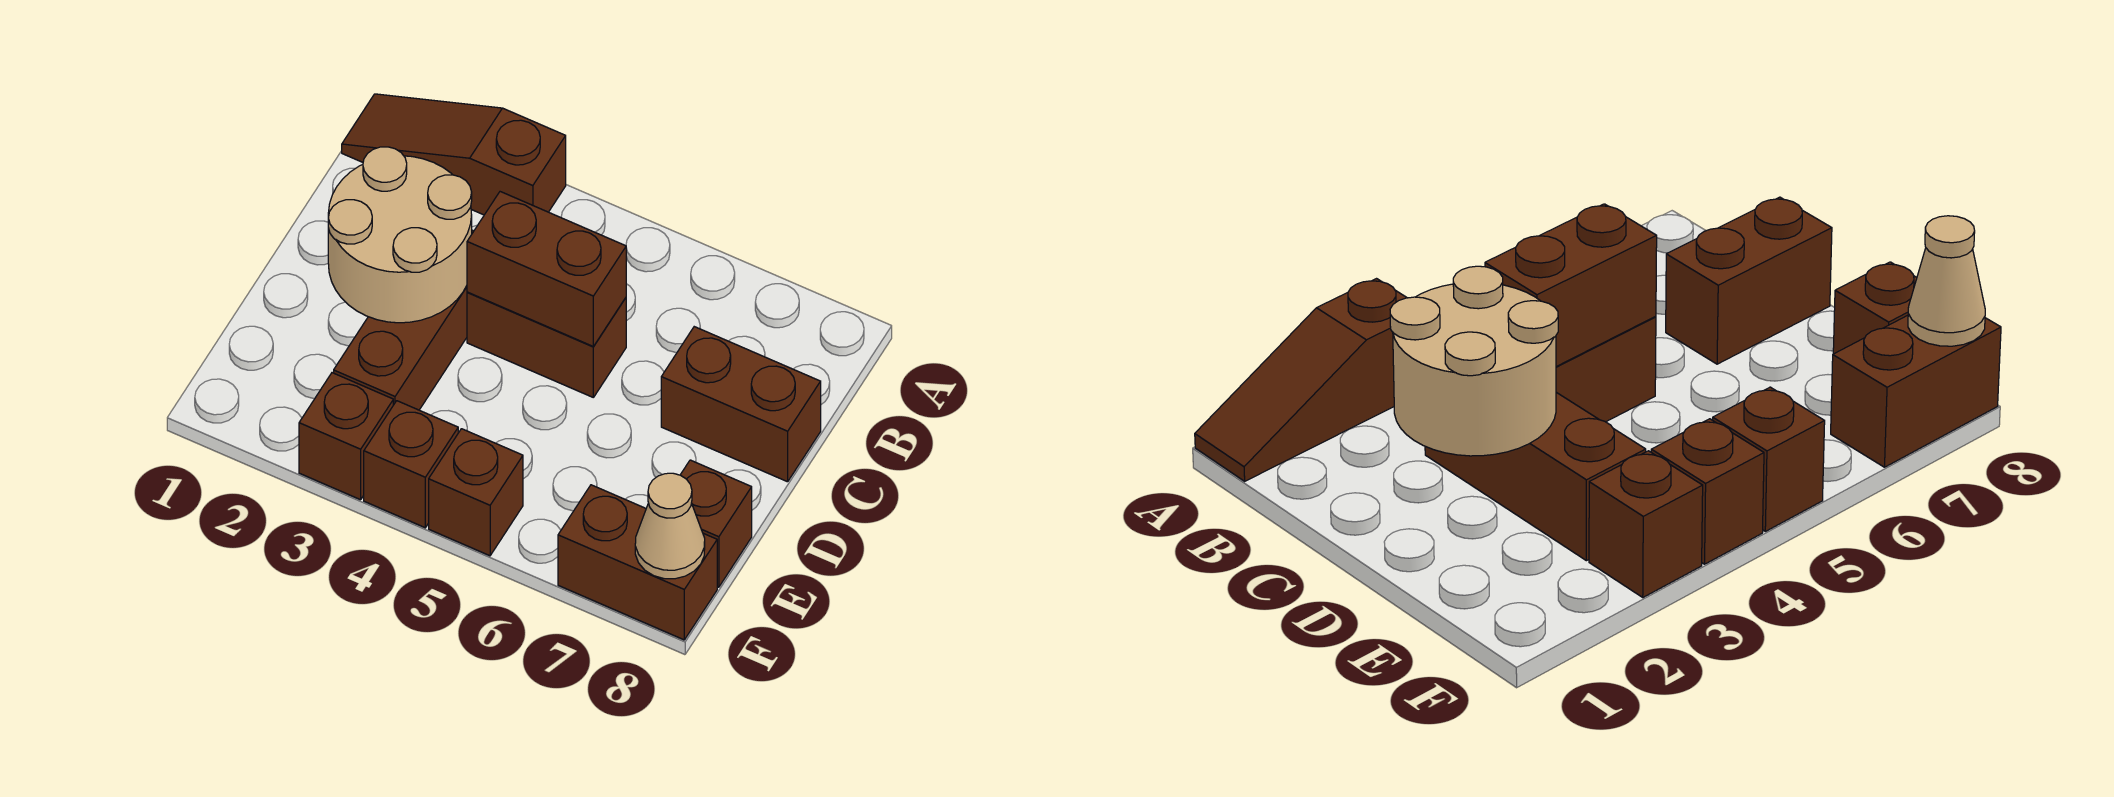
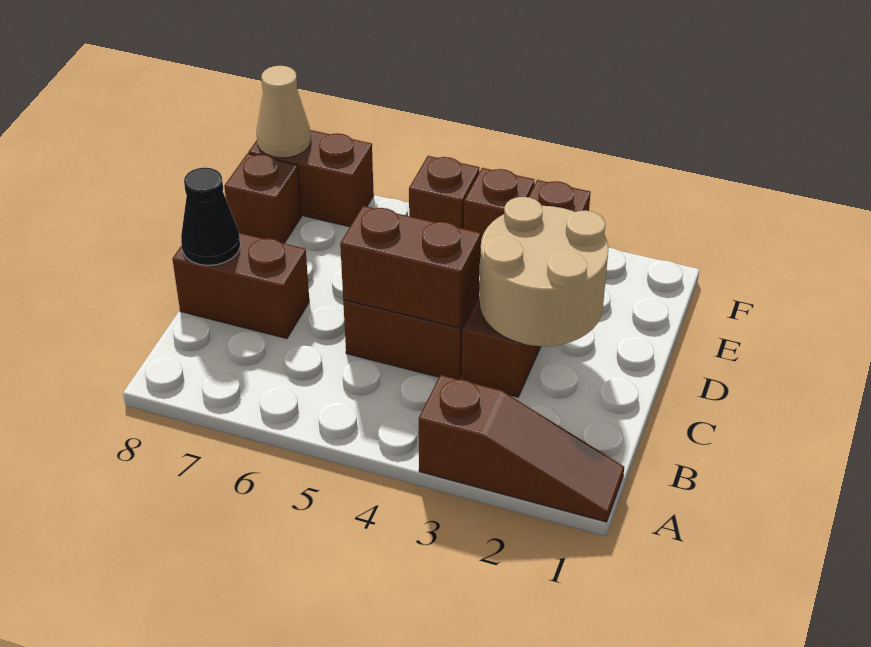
none -> black 1x1 cone [181,168,240,265]

